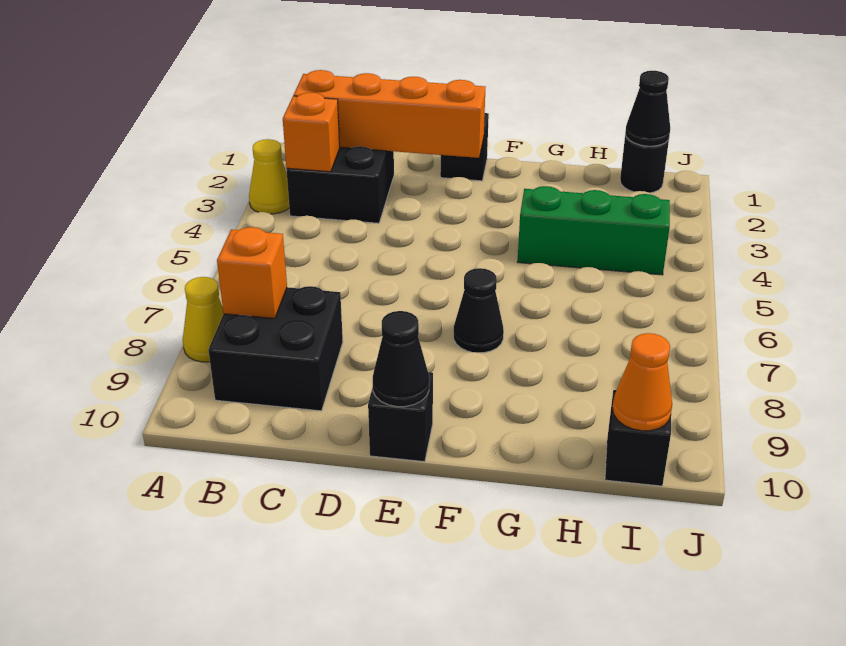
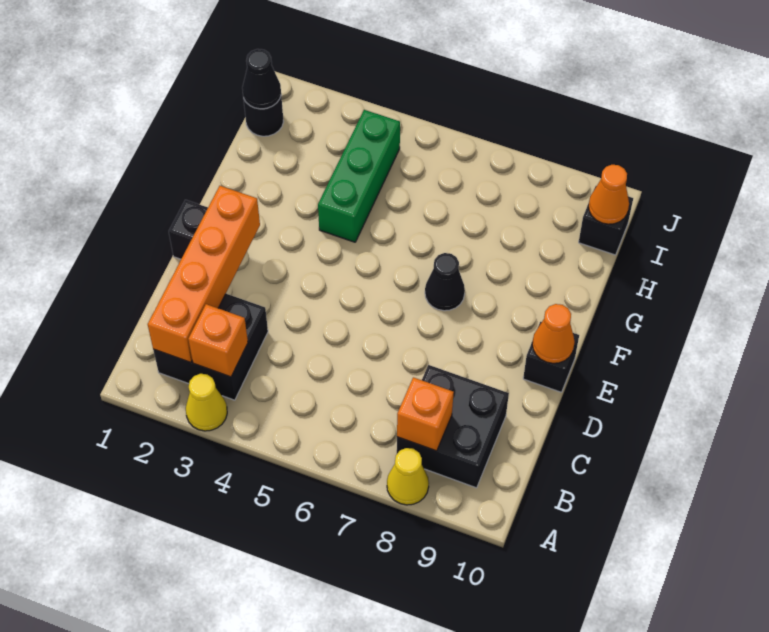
black 1x1 cone [373,311,429,407] -> orange 1x1 cone [532,304,575,363]

